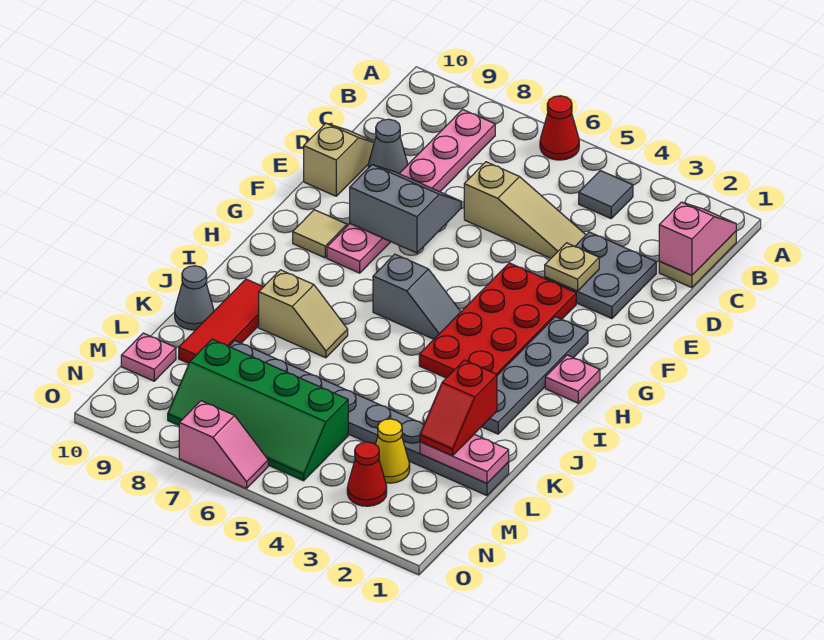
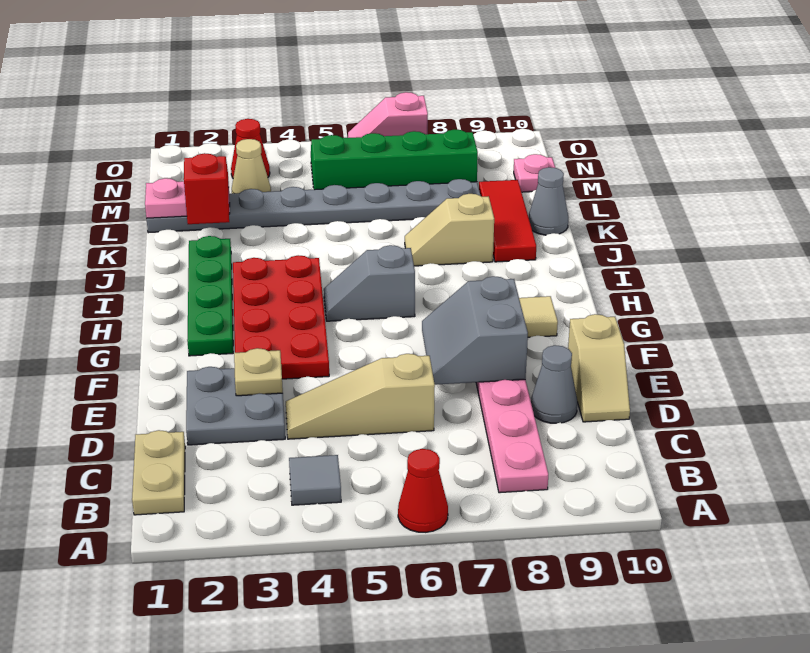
pink 1x2 slope [659,202,736,275] -> none
grey 2x2 slope [350,165,461,253] -> grey 2x2 slope turned to [422,276,528,385]
grey 1x4 plate [482,317,588,434] -> green 1x4 plate [187,236,233,356]
pink 1x1 plate [545,355,600,403] -> none
yellow 1x1 cone [376,419,410,483] -> tan 1x1 cone [232,139,271,193]

